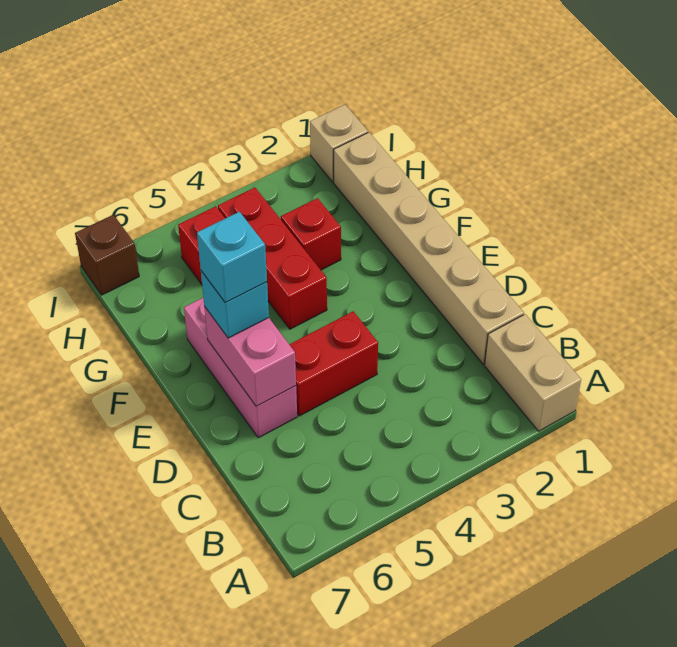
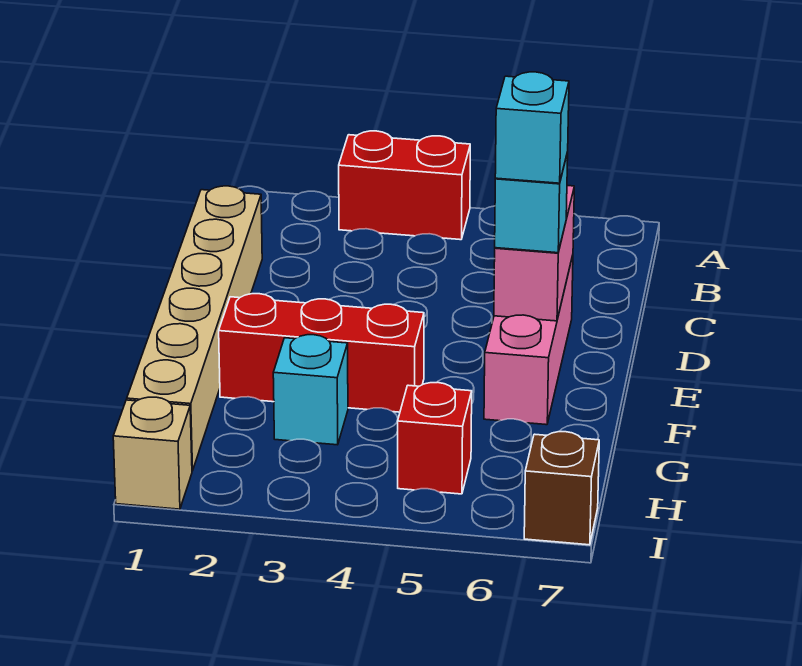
tan 1x2 brick [485,314,581,431] -> none
red 1x2 brick [289,311,378,416] -> red 1x2 brick moved to [339,131,470,240]
red 1x3 brick [218,188,327,329] -> red 1x3 brick turned to [219,294,424,412]
red 1x1 brick [281,198,341,270] -> cyan 1x1 brick [273,335,348,445]

